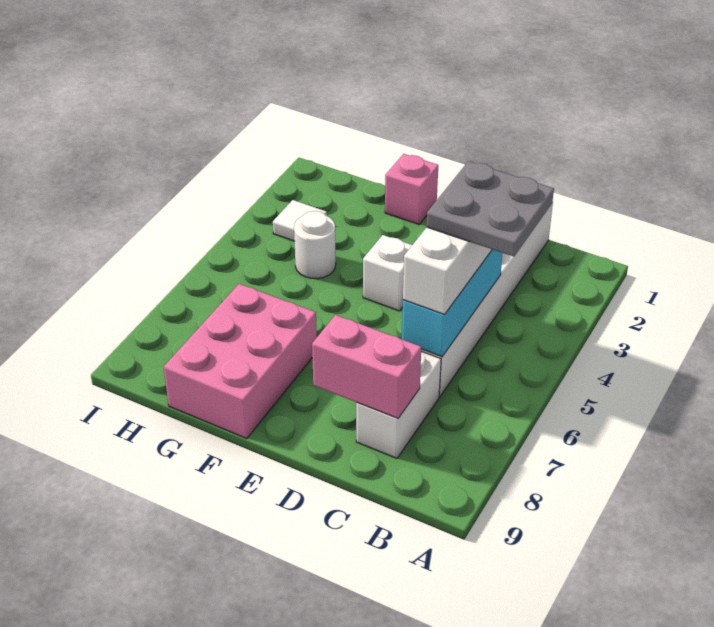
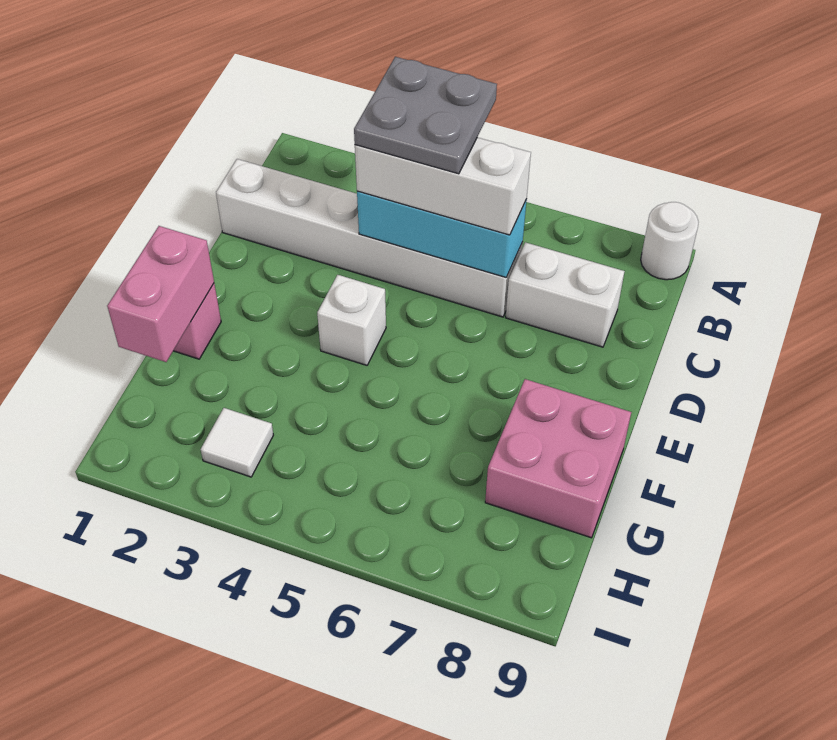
pink 1x2 brick [312,315,422,418] -> pink 1x2 brick moved to [107,226,214,362]
pink 2x3 brick [164,284,317,439] -> pink 2x2 brick [485,379,631,538]
white 1x1 round brick [294,211,336,279] -> white 1x1 round brick moved to [641,202,698,280]

